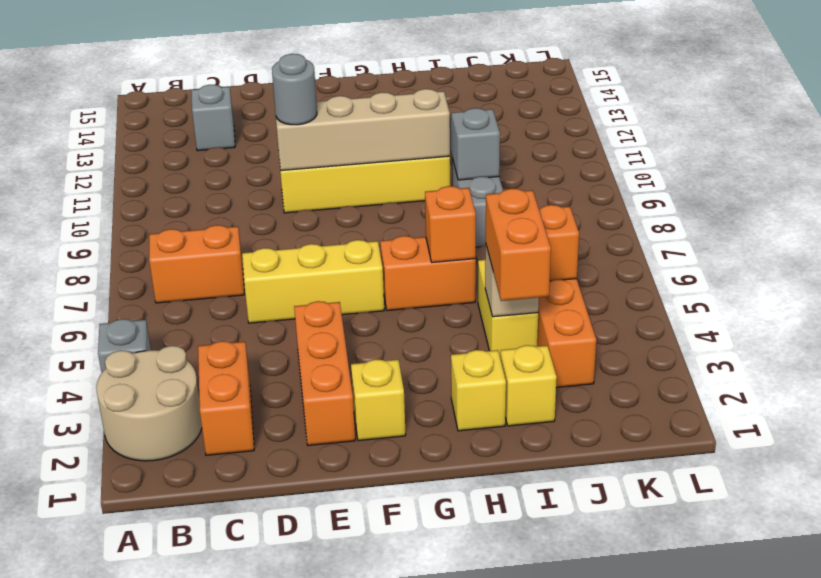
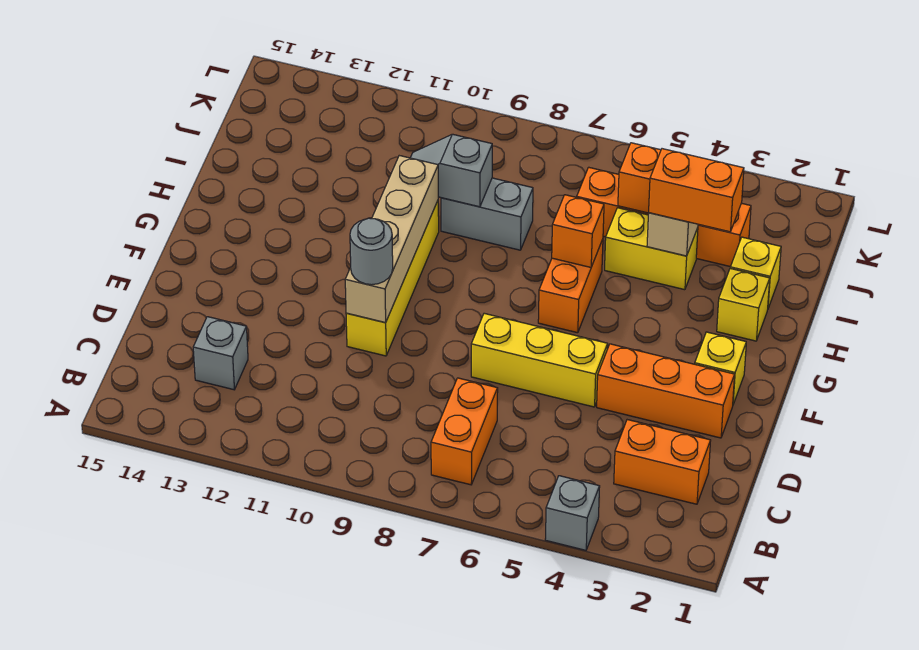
tan 2x2 round brick [96,346,202,461] -> none
yellow 1x3 brick [242,240,384,323] -> yellow 1x3 brick turned to [471,313,608,407]

